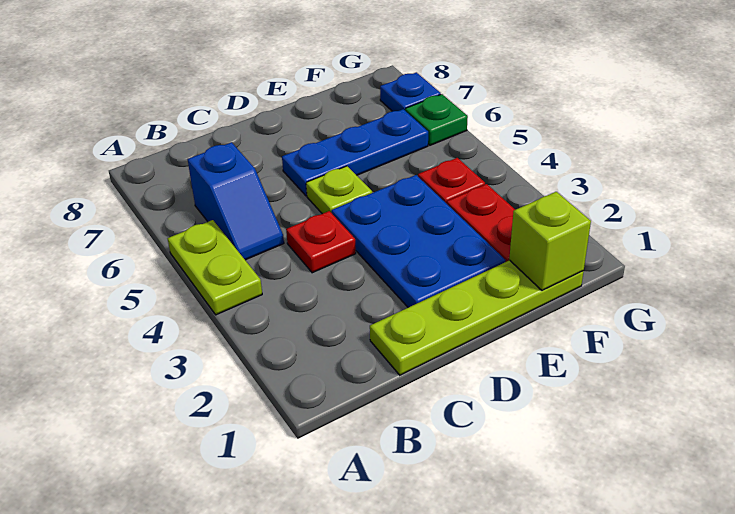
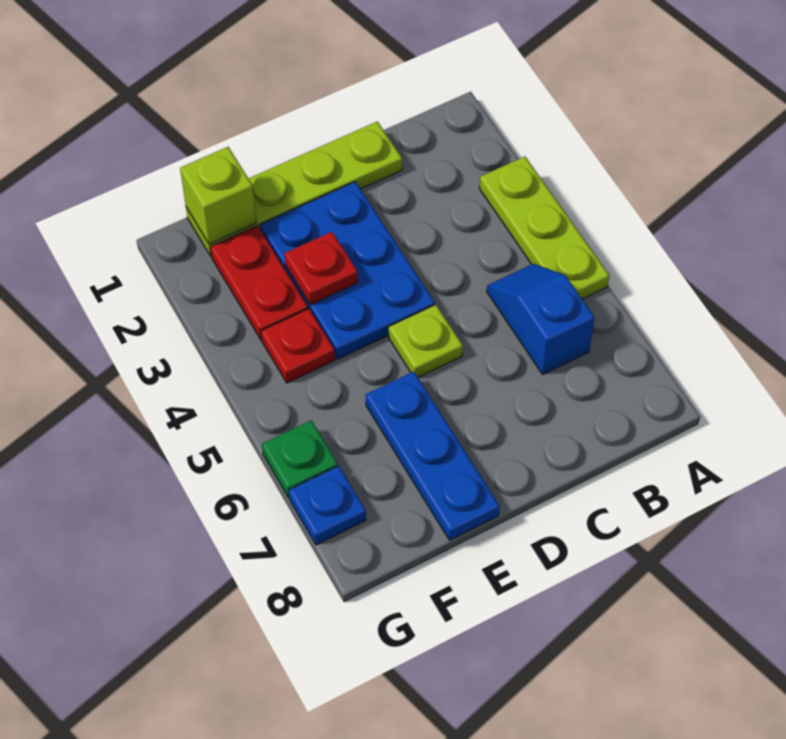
lime 1x2 plate [168,220,262,315] -> lime 1x3 plate [479,157,609,299]
red 1x1 plate [286,211,356,273] -> red 1x1 plate moved to [285,232,358,305]
blue 1x3 plate [282,109,428,196] -> blue 1x3 plate turned to [366,371,500,540]

